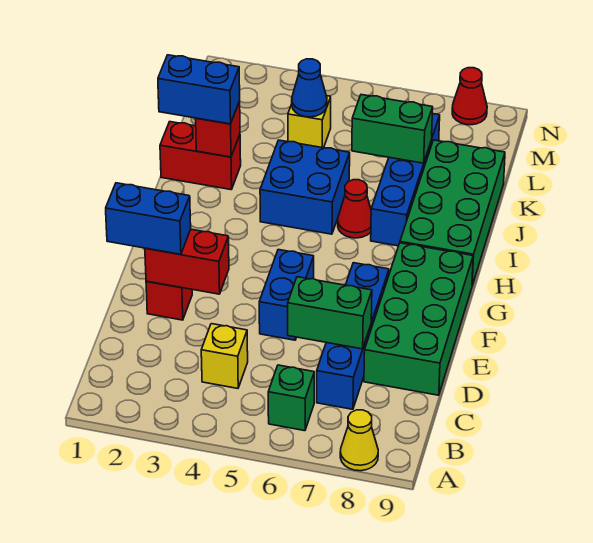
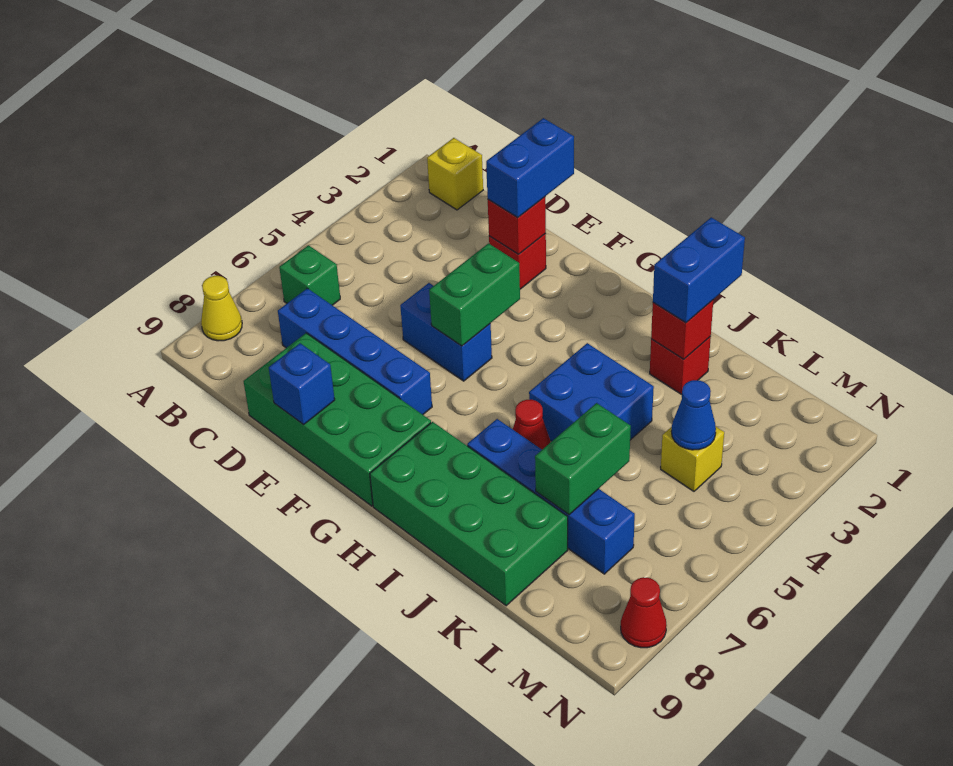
yellow 1x1 brick [201,324,248,388] -> yellow 1x1 brick moved to [427,138,483,210]
green 1x2 brick [288,277,372,349] -> green 1x2 brick moved to [429,243,520,346]
red 1x2 brick [145,229,229,294] -> red 1x1 brick [488,197,546,254]
none -> blue 1x1 brick [269,343,335,425]
red 1x2 brick [160,122,241,190] -> red 1x1 brick [650,336,711,394]

